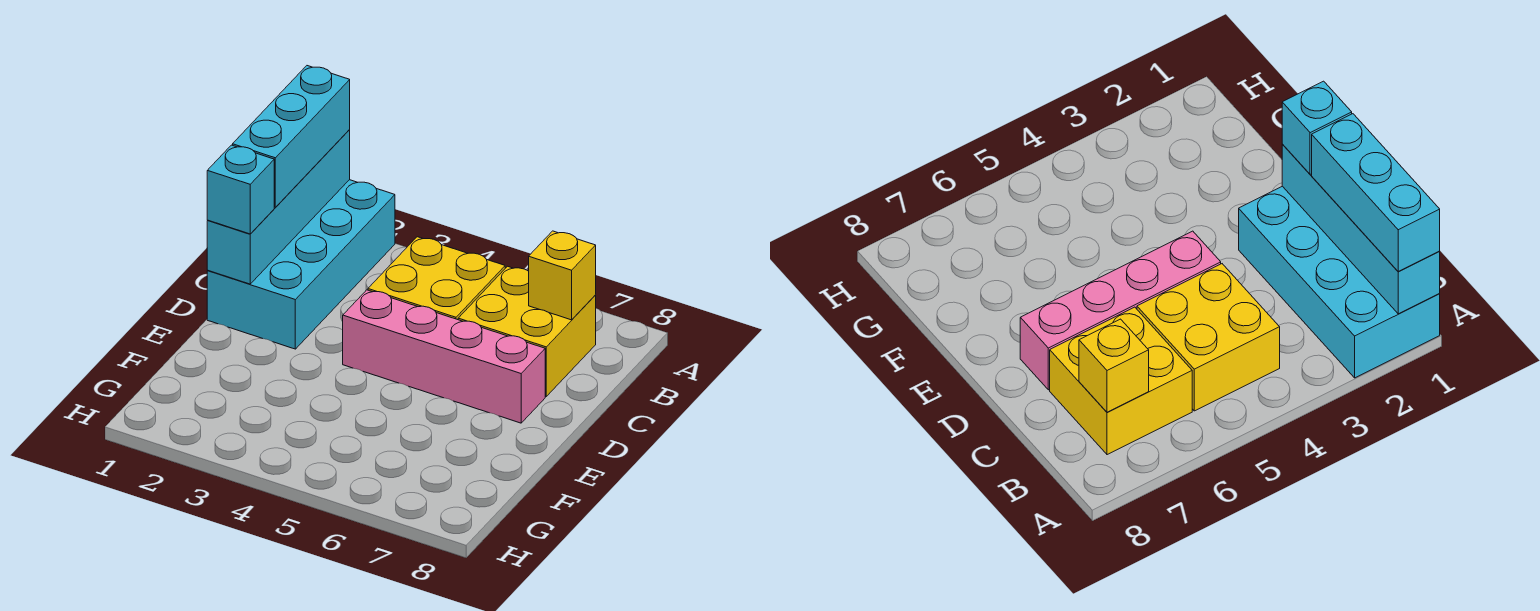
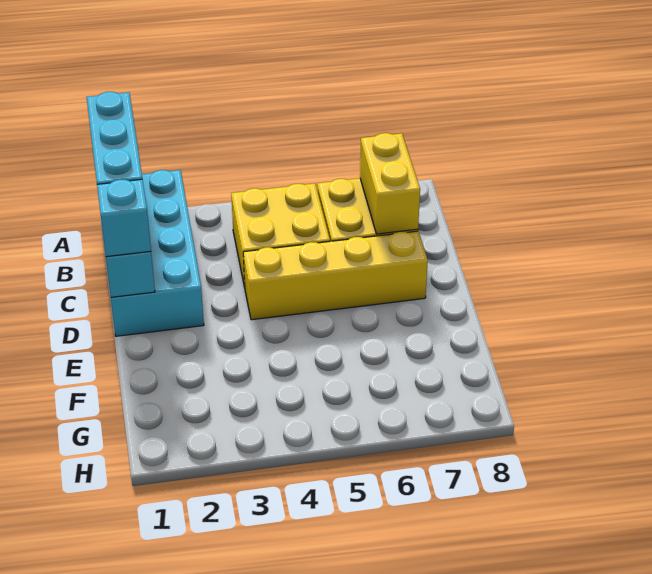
yellow 1x1 brick [529,231,596,320] -> yellow 1x2 brick [360,133,420,234]
pink 1x4 brick [343,290,545,423] -> yellow 1x4 brick [243,231,428,320]

